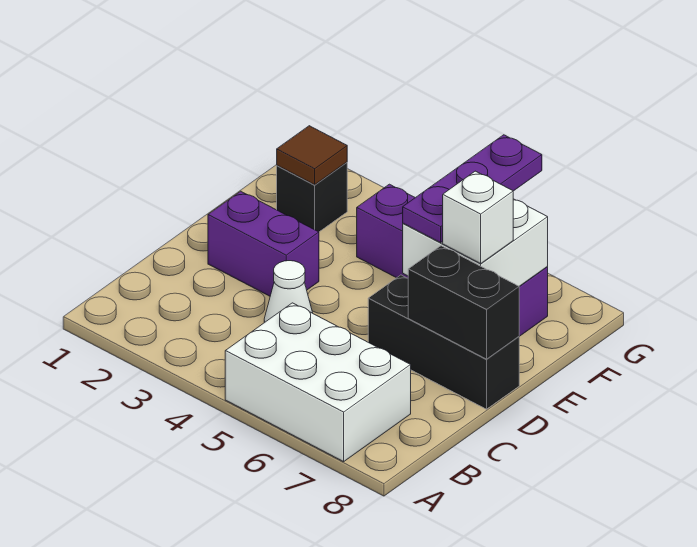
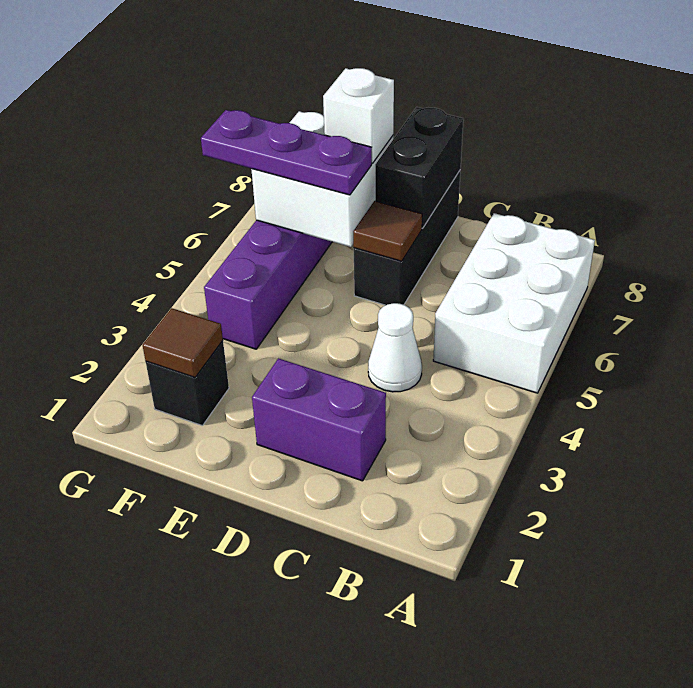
purple 1x2 brick [208,191,319,296] -> purple 1x2 brick turned to [252,358,386,481]
none -> brown 1x1 tile [353,201,422,261]

